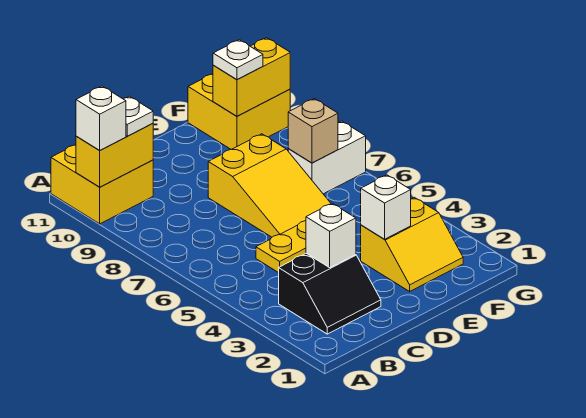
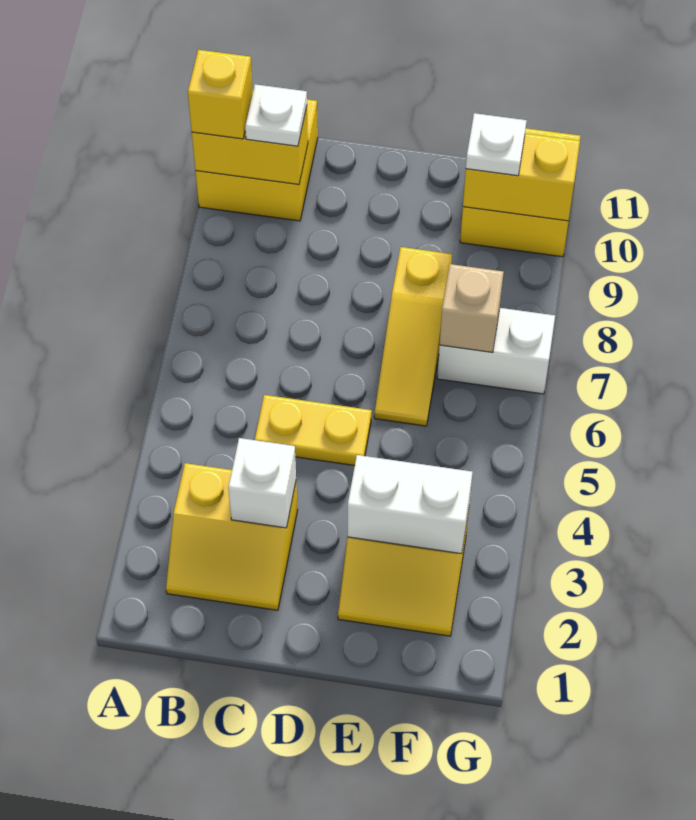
white 1x1 brick [76,86,126,150] -> yellow 1x1 brick [188,50,253,139]
black 2x2 slope [279,253,381,334] -> yellow 2x2 slope [166,463,298,610]
yellow 2x3 slope [208,134,331,237] -> yellow 1x3 slope [374,247,452,426]
white 1x1 brick [361,175,411,239] -> white 1x2 brick [348,455,472,554]

